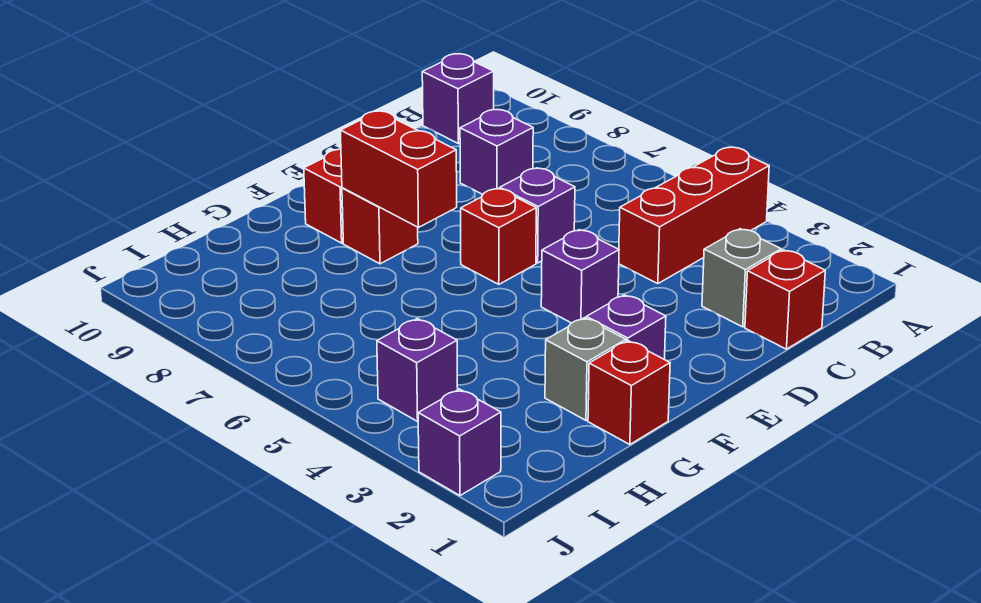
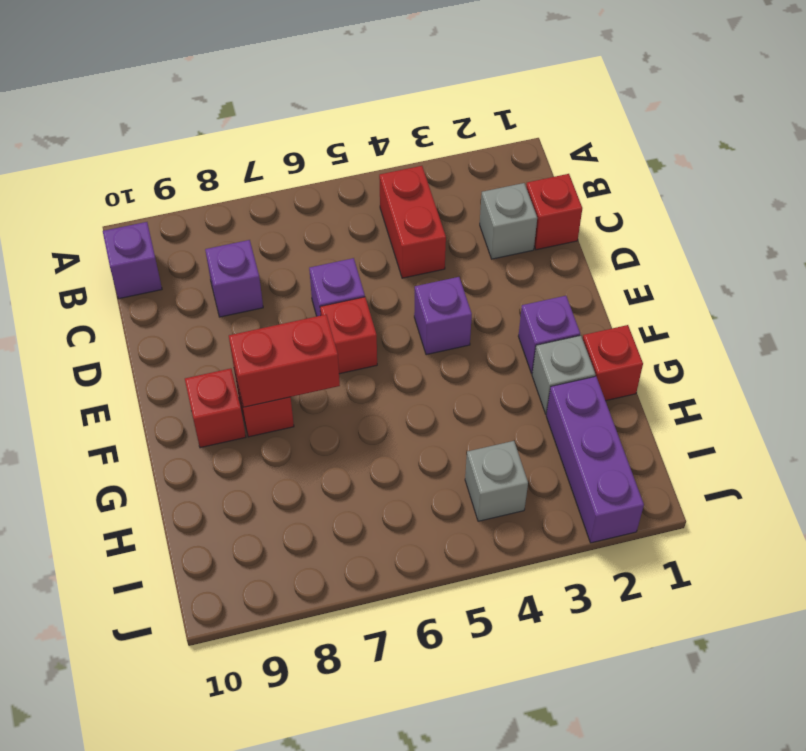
red 1x3 brick [619,147,769,284] -> red 1x2 brick [379,166,446,278]
purple 1x1 brick [377,319,458,421] -> grey 1x1 brick [465,441,528,521]
purple 1x1 brick [418,389,501,496] -> purple 1x3 brick [546,376,644,543]

